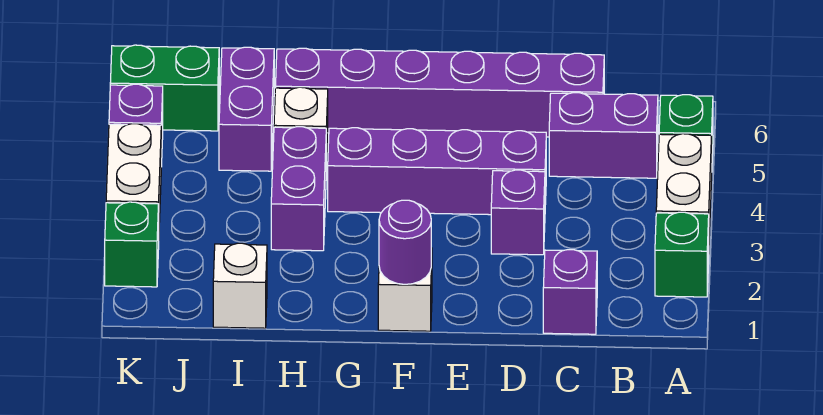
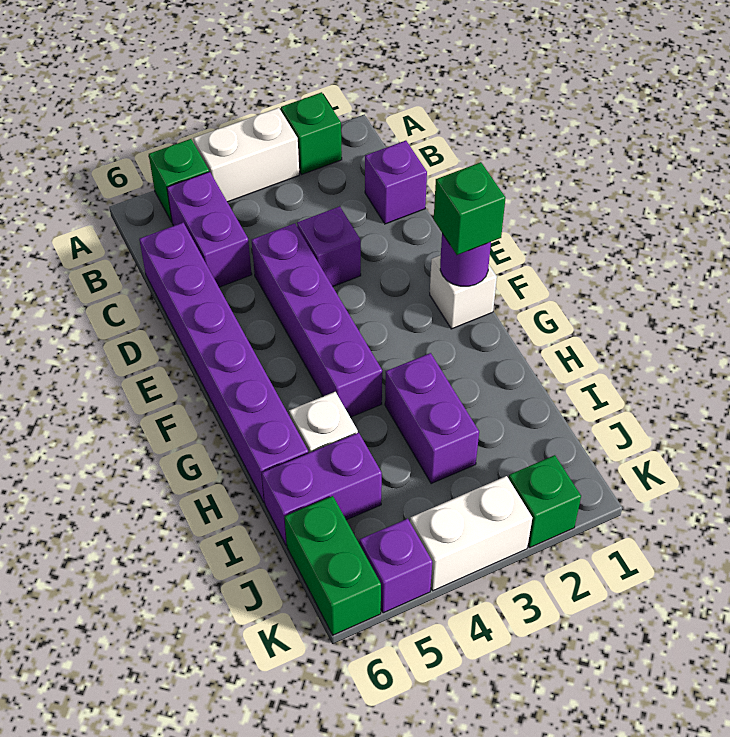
none -> green 1x1 brick [434,162,505,255]
purple 1x2 brick [271,127,326,251] -> purple 1x2 brick turned to [385,353,479,484]
white 1x1 brick [213,243,267,328] -> none

